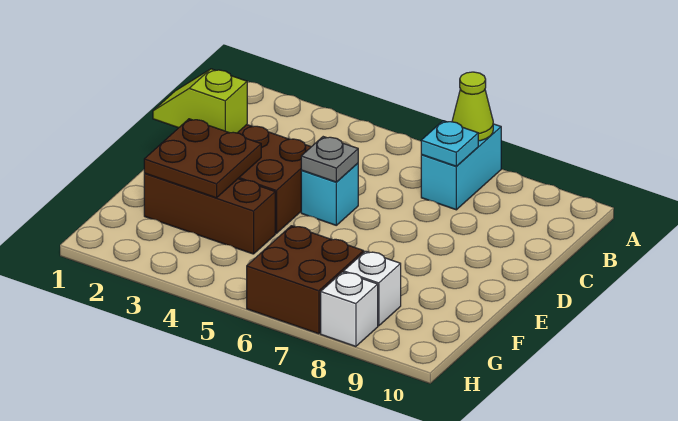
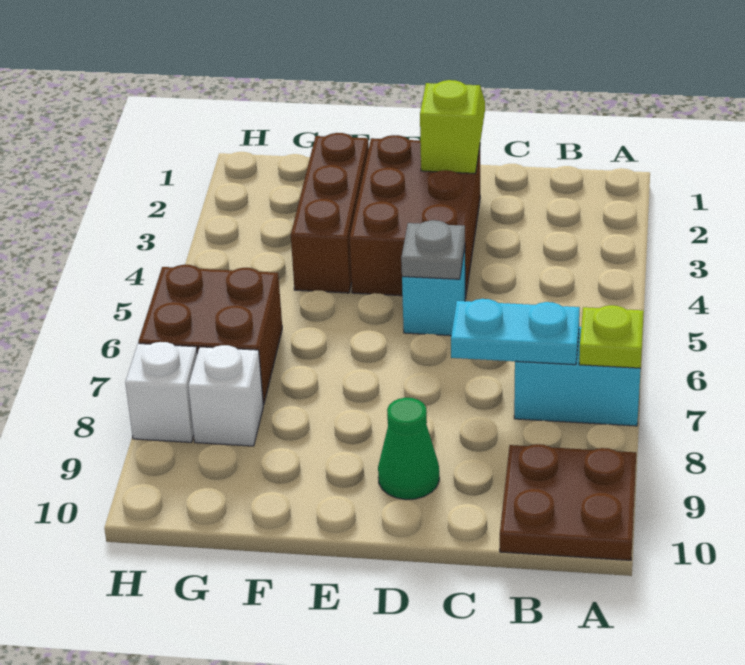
lime 1x1 cone [452,72,493,141] -> lime 1x1 plate [579,305,644,368]
cyan 1x1 plate [421,121,478,166] -> cyan 1x2 plate [451,299,580,365]
none -> green 1x1 cone [378,398,439,500]
brown 2x2 plate [144,119,261,198] -> brown 2x2 plate moved to [500,444,636,560]

